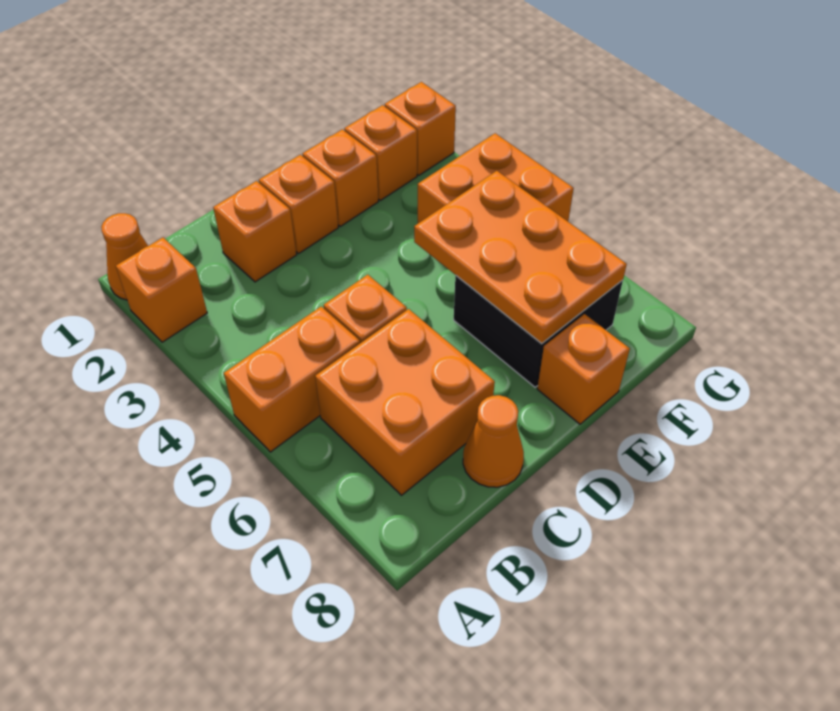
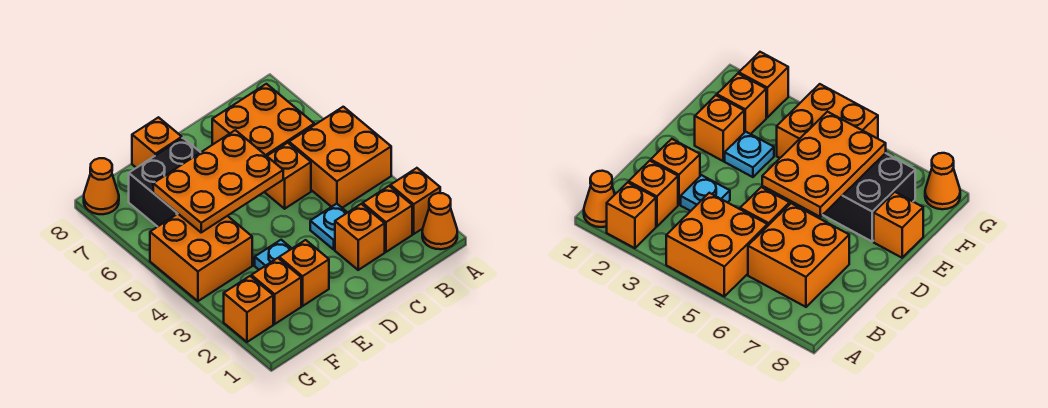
orange 1x2 brick [224,307,360,452] -> orange 2x2 brick [289,107,391,208]
none -> cyan 1x1 plate [310,204,348,249]
orange 1x1 cone [463,395,524,487] -> orange 1x1 cone moved to [84,158,119,214]
orange 1x1 brick [259,155,338,254] -> orange 1x1 brick moved to [363,186,412,252]
none -> cyan 1x1 plate [255,240,292,270]
orange 2x3 plate [414,171,627,344] -> orange 2x3 plate turned to [153,130,283,232]

